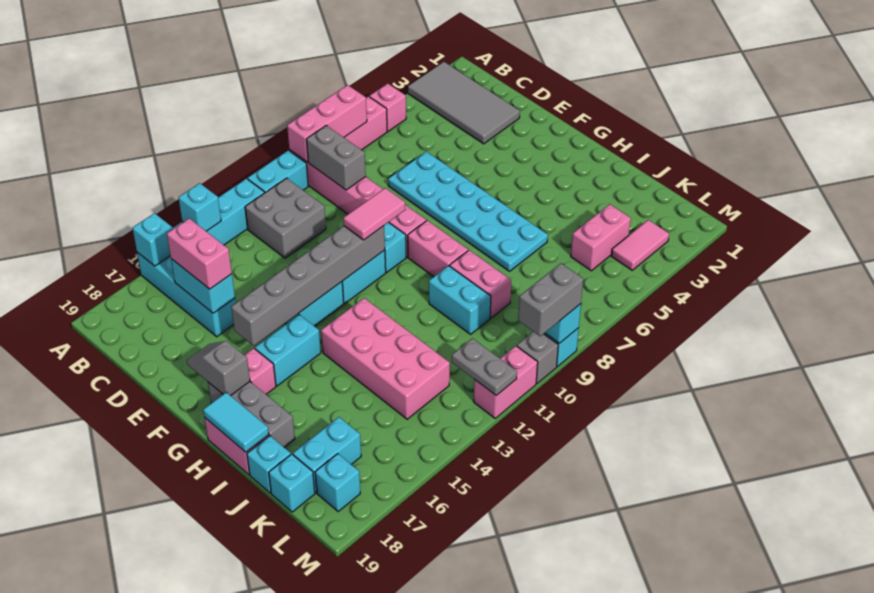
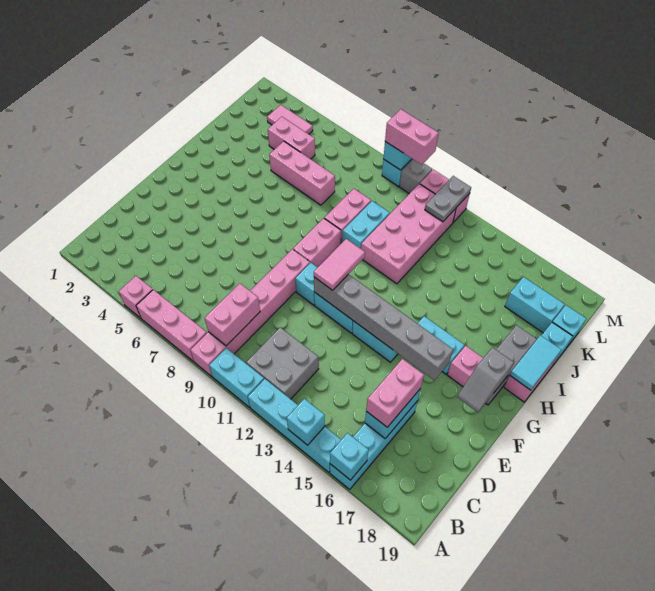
grey 2x4 tile [408,62,520,144] -> none
pink 1x3 brick [287,85,367,162] -> pink 1x3 brick moved to [269,141,335,205]
grey 1x2 brick [306,126,366,190] -> pink 1x2 brick [205,283,260,346]
cyan 2x6 plate [388,152,548,271] -> none
pink 1x2 tile [343,188,405,240] -> pink 1x2 tile turned to [314,239,365,290]
pink 2x4 brick [321,298,450,419] -> pink 2x4 brick moved to [361,184,456,284]
cyan 1x1 brick [315,454,360,511] -> none
grey 1x2 brick [518,263,583,336] -> pink 1x2 brick [385,109,439,165]

